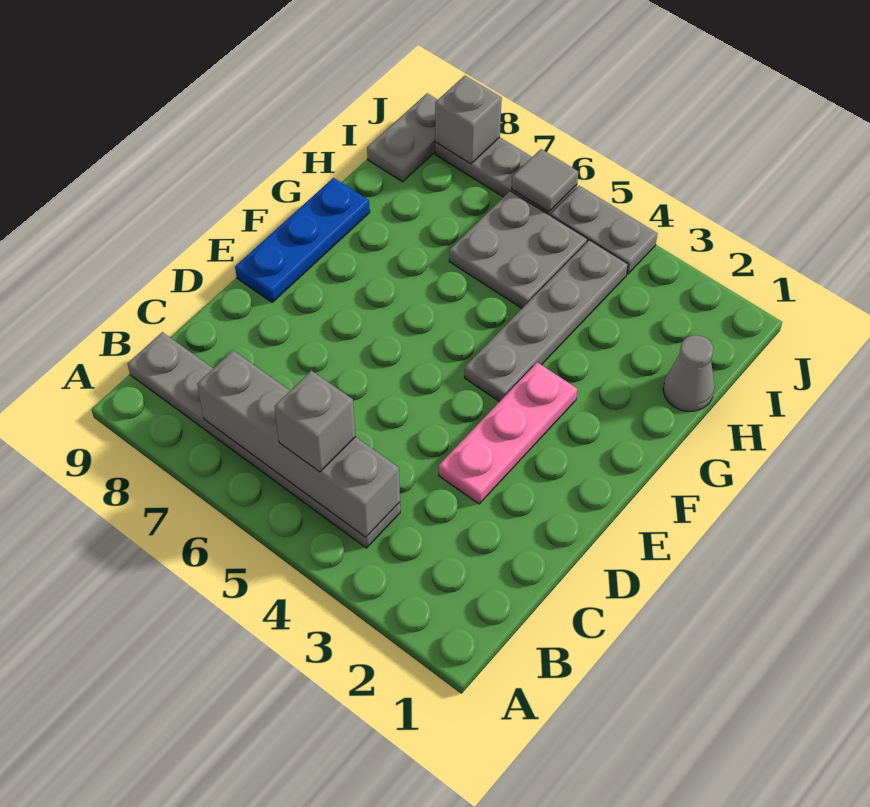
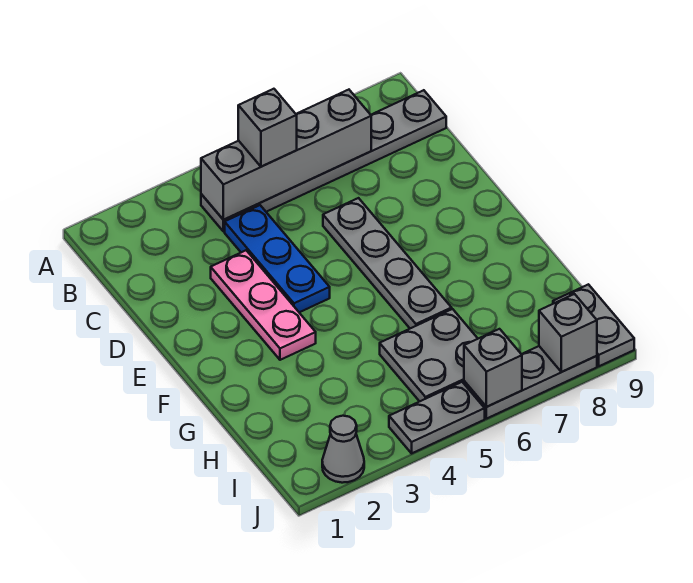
blue 1x3 plate [235,178,370,302] -> blue 1x3 plate moved to [225,205,330,312]
grey 1x4 plate [465,240,628,402] -> grey 1x4 plate moved to [323,198,452,328]
grey 1x1 cone [663,335,715,412] -> grey 1x1 cone moved to [322,416,364,483]
grey 1x1 tile [512,149,578,212] -> grey 1x1 brick [464,329,522,407]

